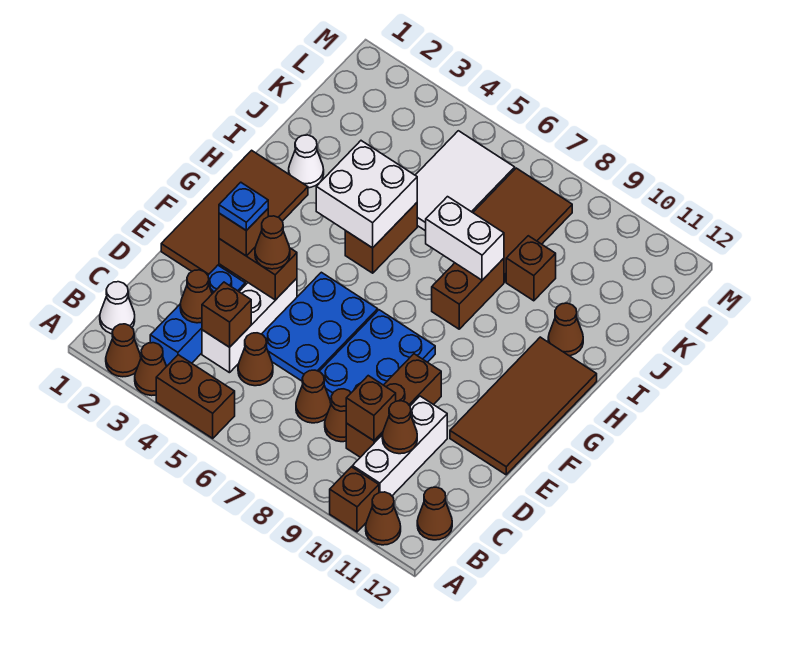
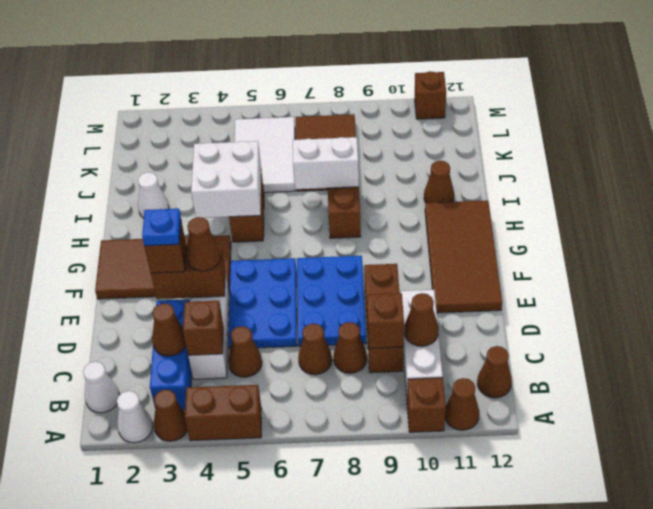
brown 1x1 cone [106,324,141,377] -> white 1x1 cone [117,391,153,443]
brown 2x4 tile [161,150,308,275] -> brown 2x4 tile turned to [95,235,231,299]
brown 1x1 brick [506,236,556,301] -> brown 1x1 brick moved to [415,71,446,119]

